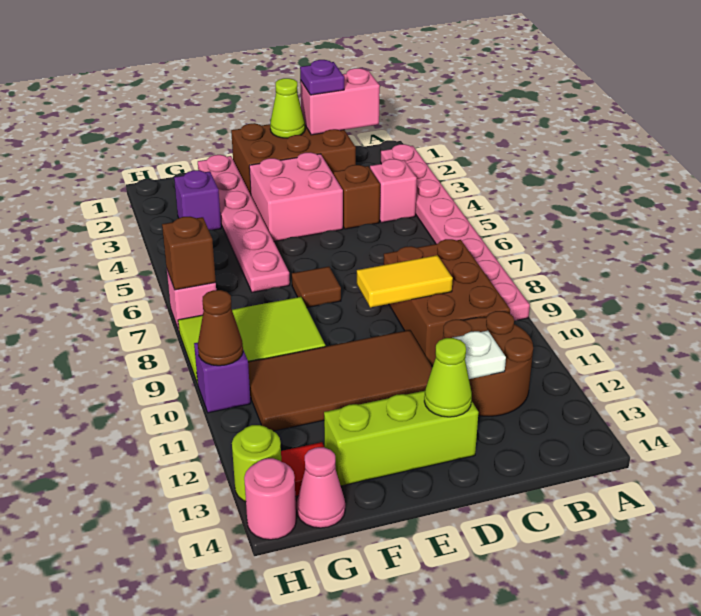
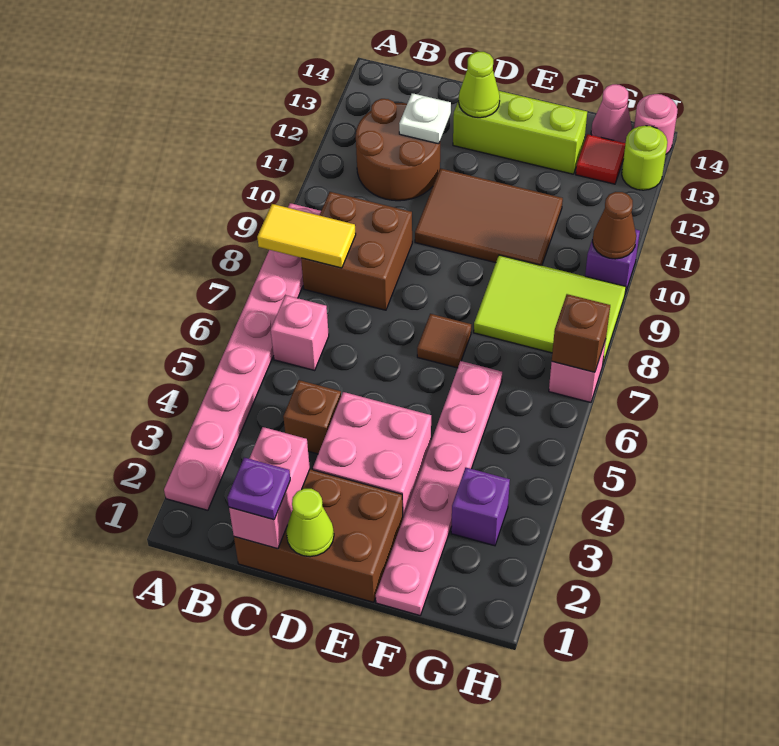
pink 1x2 brick [300,68,380,135] -> pink 1x2 brick turned to [229,427,310,549]
pink 1x1 brick [370,159,417,223] -> pink 1x1 brick moved to [271,295,329,370]
brown 2x3 brick [384,239,510,366] -> brown 2x2 brick [301,192,412,310]
yellow 1x2 tile [357,255,453,307] -> yellow 1x2 tile moved to [257,204,356,268]
brown 2x4 tile [248,330,432,431] -> brown 2x3 tile [415,168,563,266]

